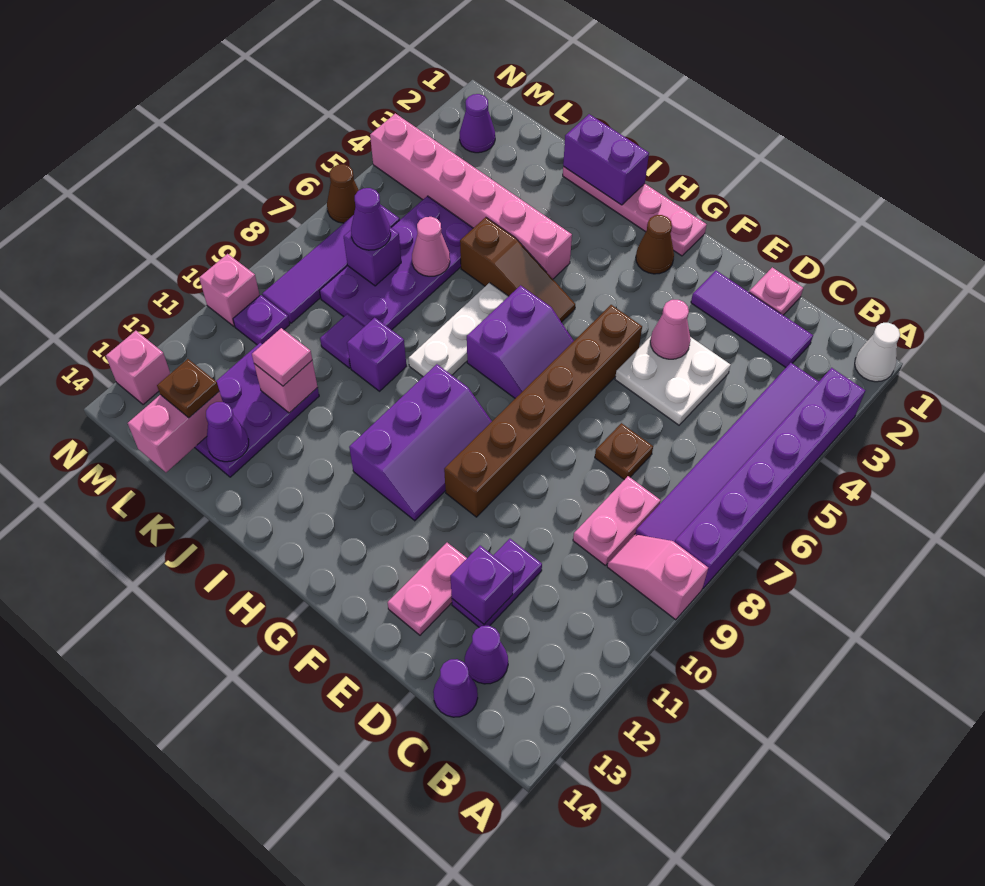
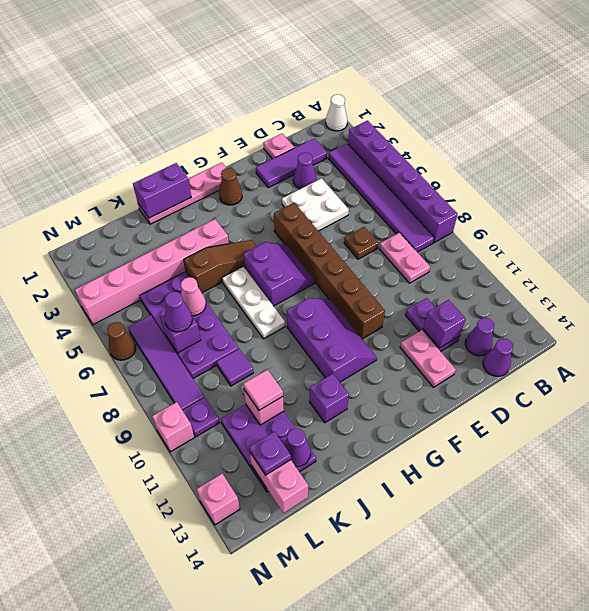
pink 1x2 slope [607,534,708,620] -> none
pink 1x1 cone [650,300,691,359] -> none
purple 1x1 brick [347,318,406,391] -> purple 1x1 brick moved to [309,374,349,423]
brown 1x1 plate [157,359,219,418] -> purple 1x1 plate [249,432,291,475]
purple 1x1 cone [460,94,495,153] -> purple 1x1 cone moved to [293,153,316,189]

